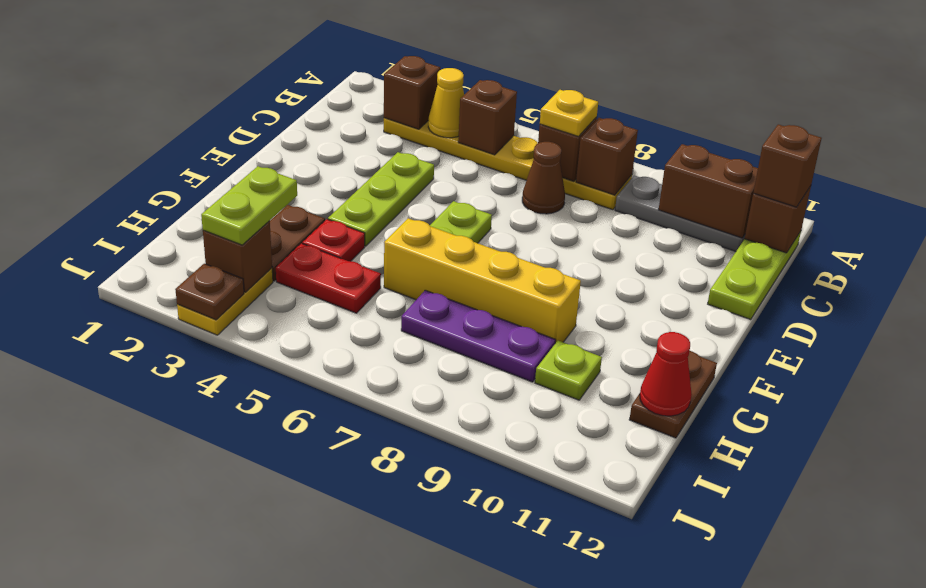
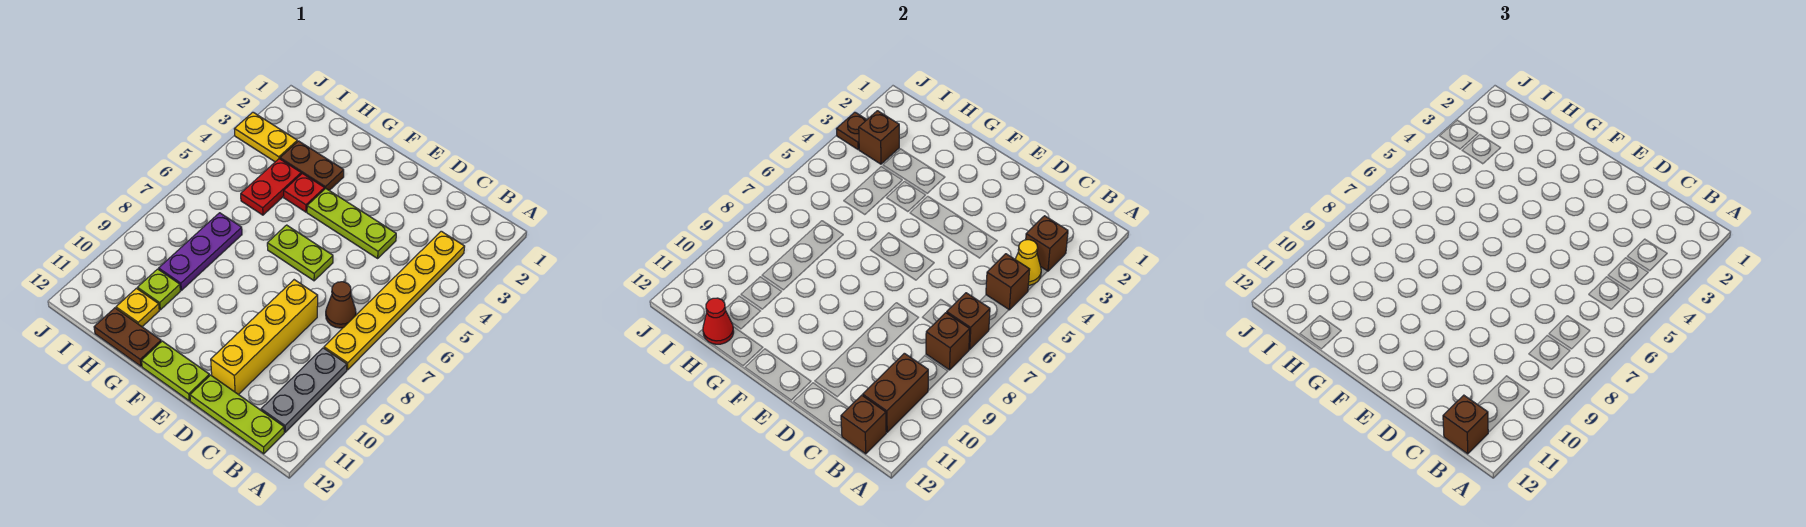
yellow 1x1 plate [540,90,598,136] -> yellow 1x1 plate moved to [116,288,159,327]
yellow 1x4 brick [384,218,581,343] -> yellow 1x4 brick moved to [211,280,318,394]
lime 1x2 plate [201,166,297,245] -> lime 1x2 plate moved to [142,341,209,401]

